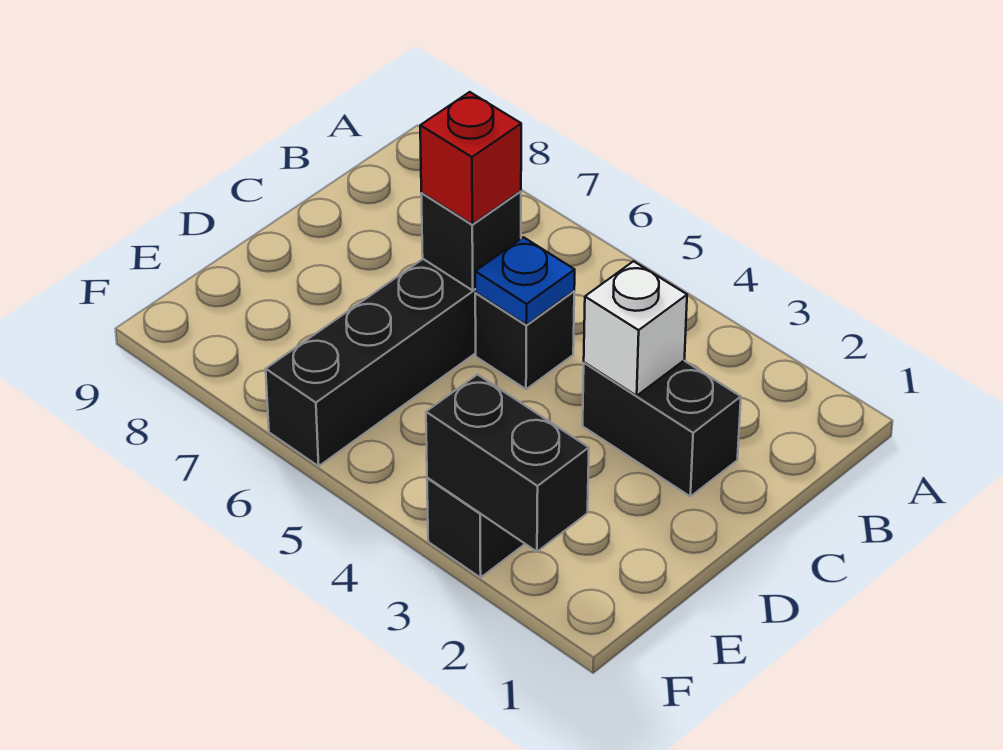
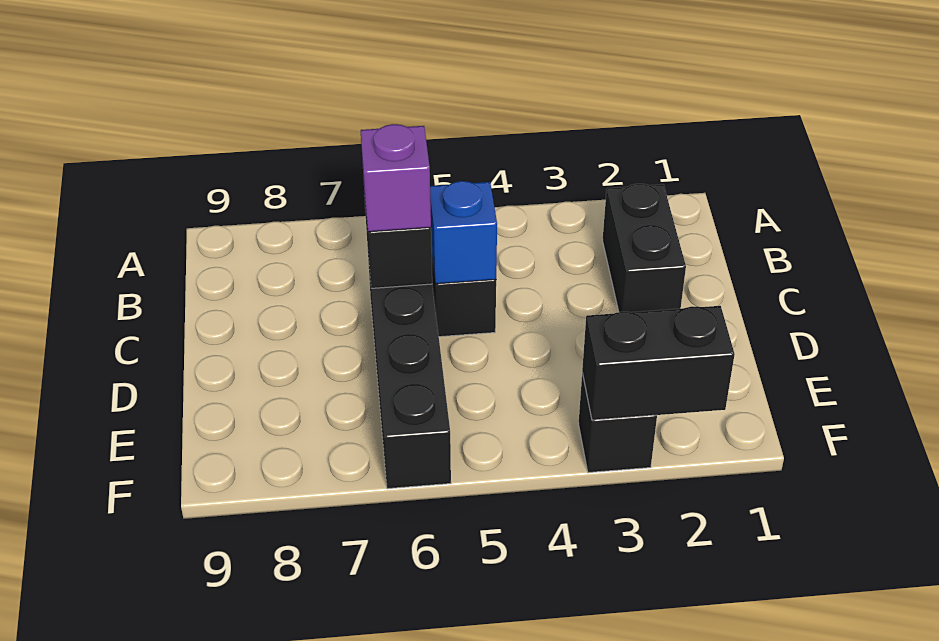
black 1x2 brick [583,361,741,496] -> black 1x2 brick turned to [603,184,686,312]
white 1x1 brick [584,261,687,396] -> none
blue 1x1 plate [475,237,575,325] -> blue 1x1 brick [430,181,497,284]
red 1x1 brick [420,92,521,224] -> purple 1x1 brick [361,124,431,232]

